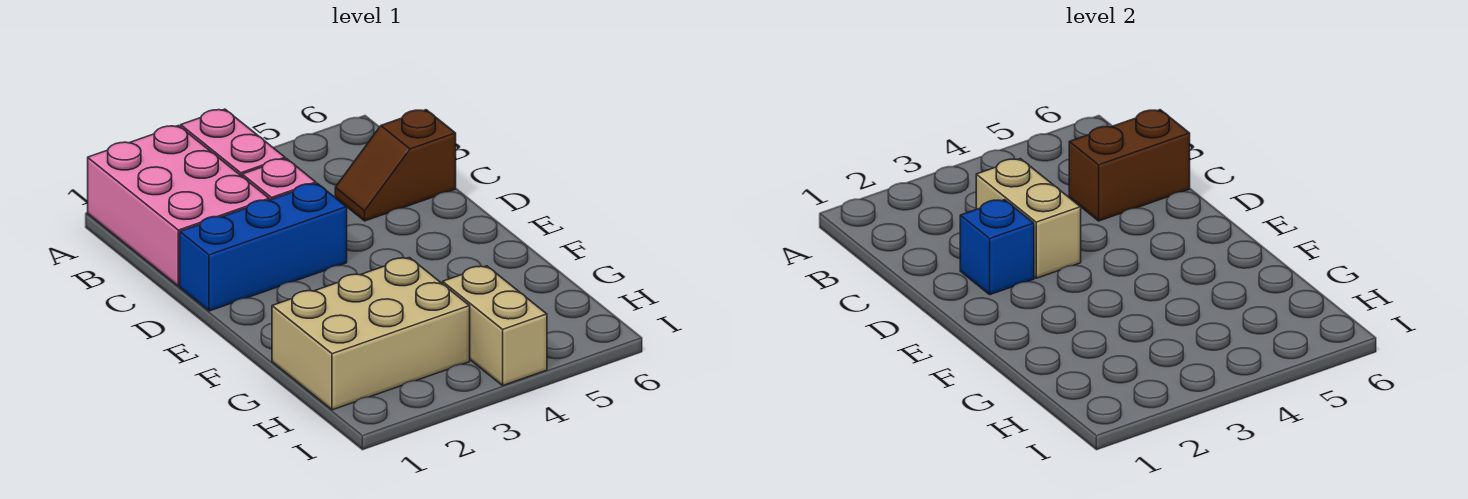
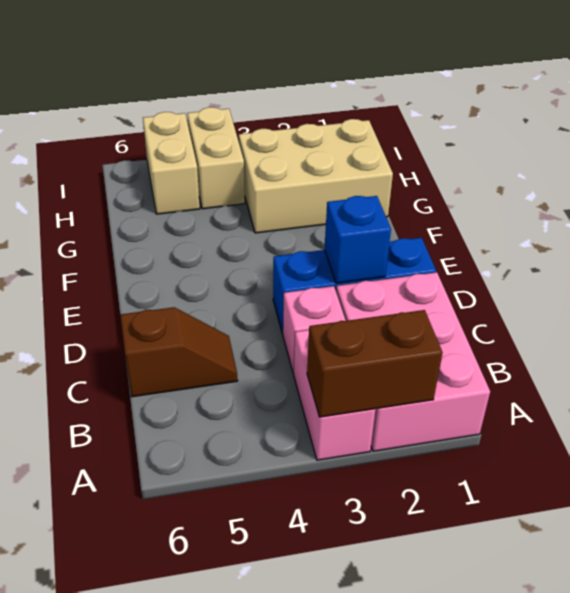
tan 1x2 brick [976,159,1081,278] -> tan 1x2 brick moved to [143,112,200,214]
brown 1x2 brick [1069,110,1190,221] -> brown 1x2 brick moved to [307,310,443,417]

